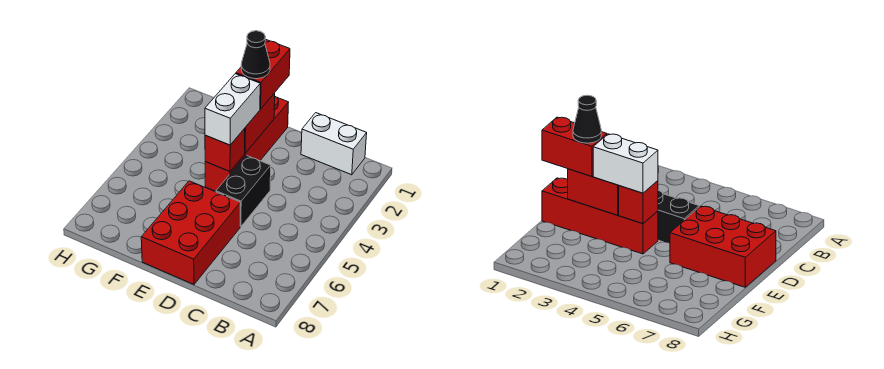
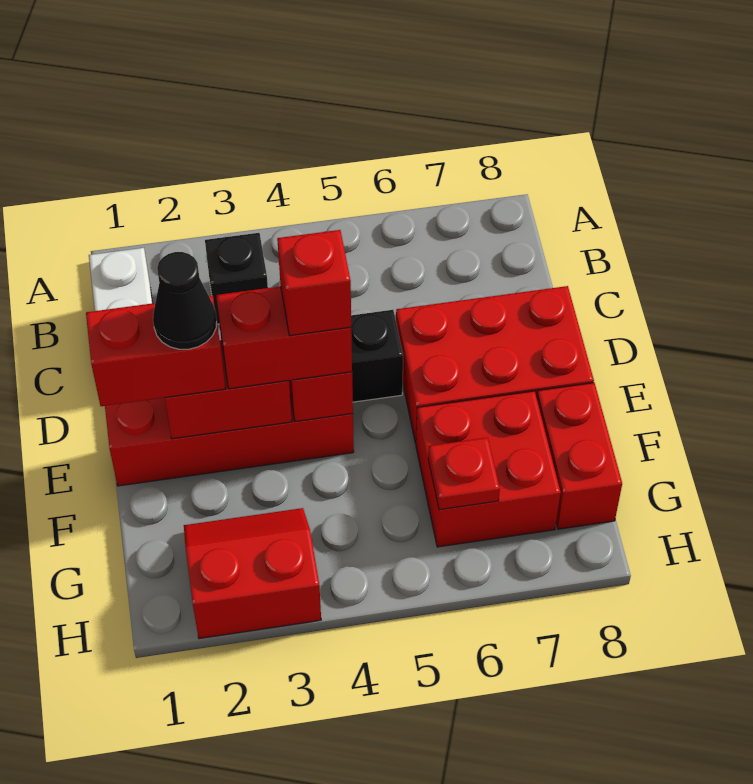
none -> black 1x1 brick [205,233,268,324]
white 1x2 brick [205,74,260,145] -> red 1x2 brick [216,286,352,389]
none -> red 1x1 brick [277,230,351,336]
none -> red 2x2 brick [416,391,561,547]
none -> red 1x2 brick [537,383,622,529]
none -> red 2x2 slope [184,508,321,639]
none -> red 1x1 plate [428,437,500,510]

